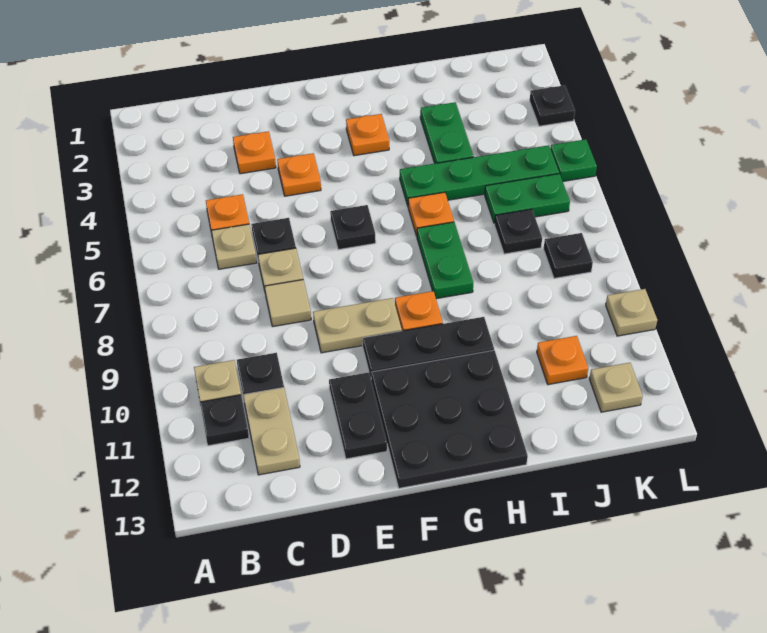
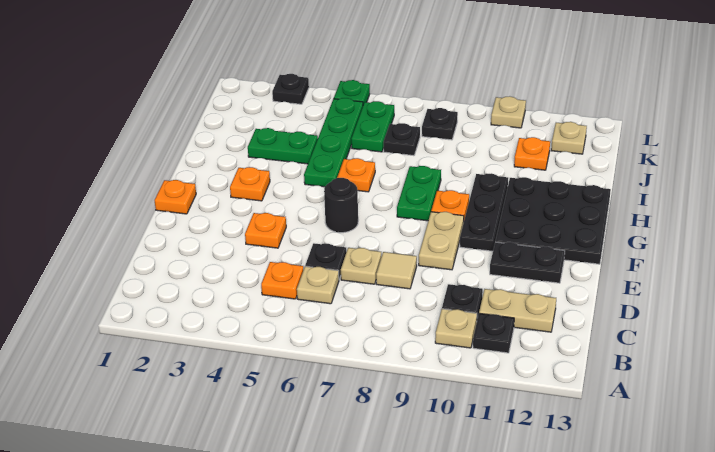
orange 1x1 plate [233,131,276,174] -> orange 1x1 plate moved to [155,180,196,214]
black 1x1 plate [330,205,376,250] -> black 1x1 round brick [324,178,358,233]
green 1x2 plate [417,222,473,299] -> green 1x2 plate turned to [397,166,441,221]

